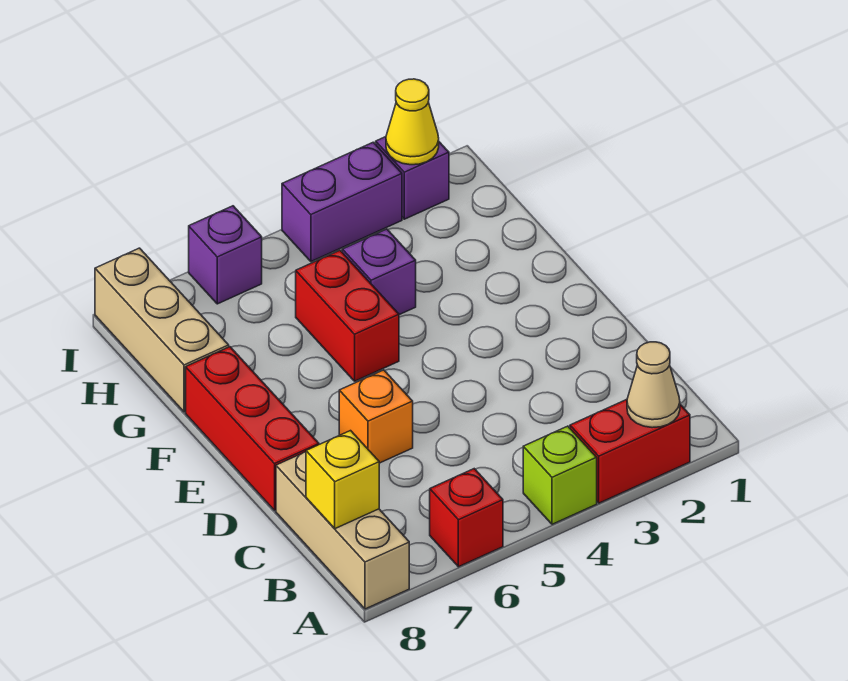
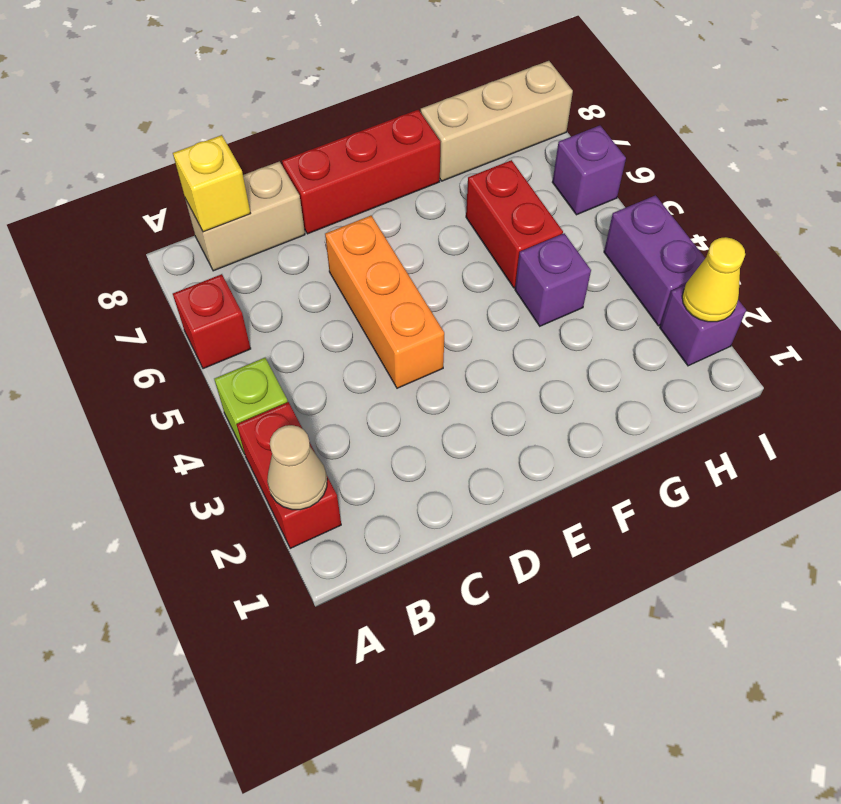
tan 1x3 brick [276,452,409,609] -> tan 1x2 brick [185,161,305,271]
orange 1x1 brick [339,370,413,463] -> orange 1x3 brick [325,215,444,388]
red 1x2 brick [296,250,399,381] -> red 1x2 brick turned to [466,160,563,288]

